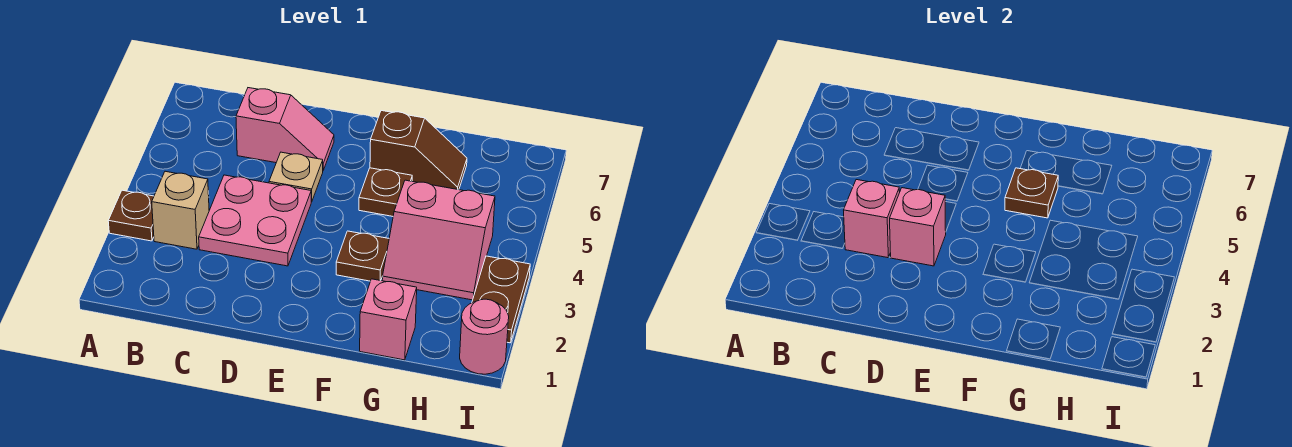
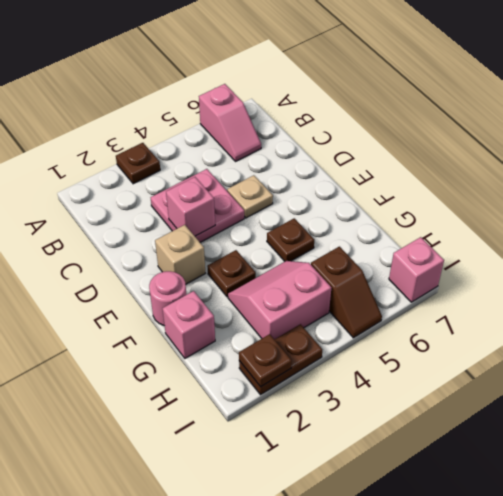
tan 1x1 brick [152,171,209,249] -> tan 1x1 brick moved to [155,225,205,284]
pink 1x1 brick [844,180,900,258] -> pink 1x1 brick moved to [389,237,444,302]
pink 1x2 slope [236,88,334,170] -> pink 1x2 slope moved to [199,84,261,161]
brown 1x1 plate [1005,168,1058,218] -> brown 1x1 plate moved to [239,334,292,387]
brown 1x2 slope [370,111,467,190] -> brown 1x2 slope moved to [311,247,382,338]
pink 2x2 slope [382,180,495,300] -> pink 2x2 slope turned to [228,261,331,340]
pink 1x1 round brick [460,299,509,374] -> pink 1x1 round brick moved to [149,271,186,326]

